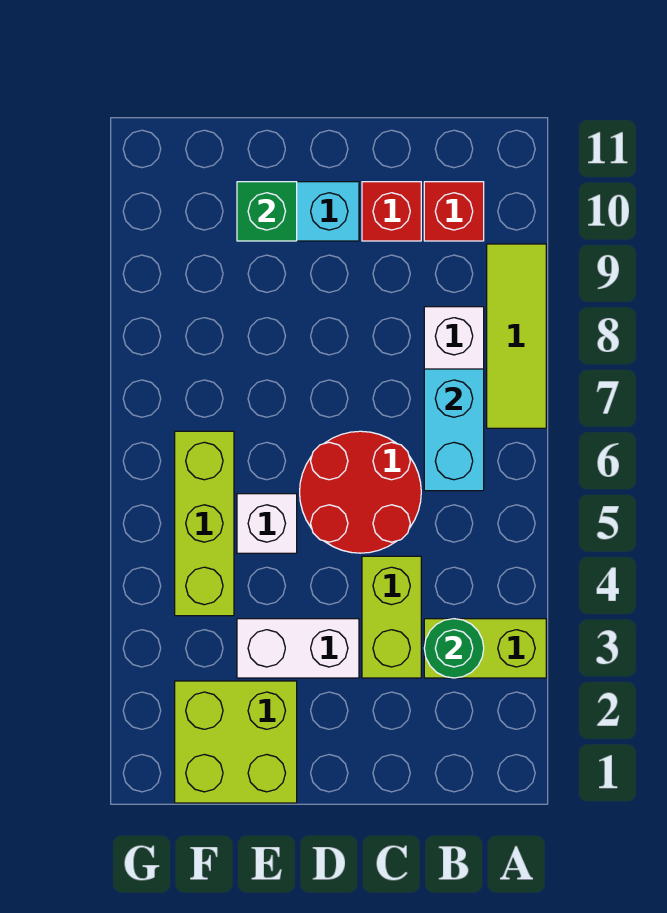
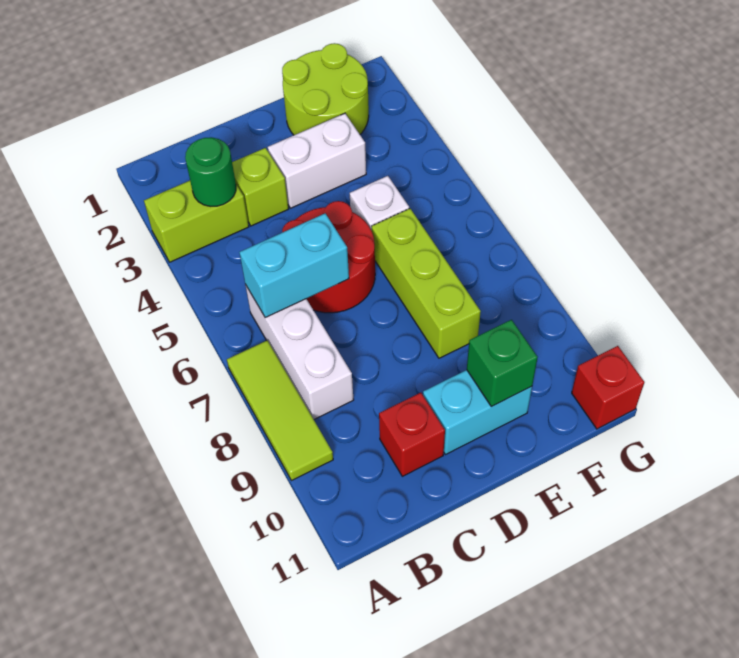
cyan 1x2 brick [424,369,484,491] -> cyan 1x2 brick turned to [239,213,349,318]
red 1x1 brick [424,182,484,241] -> red 1x1 brick moved to [572,346,645,429]
lime 1x2 brick [362,556,421,678] -> lime 1x1 brick [232,148,289,226]
lime 2x2 brick [175,681,297,803] -> lime 2x2 round brick [282,43,369,135]
lime 1x3 brick [175,431,234,616] -> lime 1x3 brick moved to [372,208,481,358]

